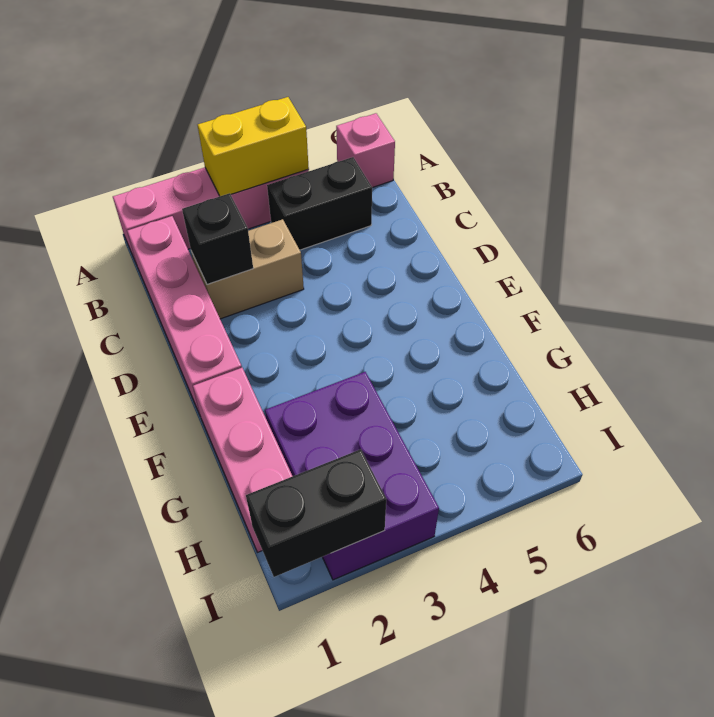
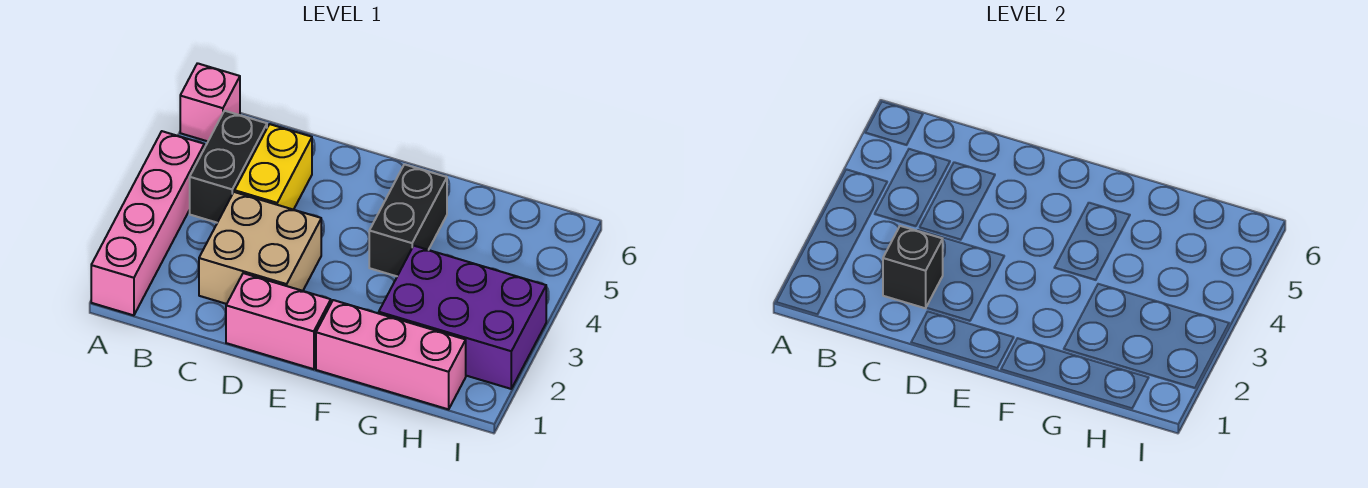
yellow 1x2 brick [198,97,309,196] -> yellow 1x2 brick moved to [235,124,312,210]
pink 1x4 brick [127,216,242,414] -> pink 1x2 brick [226,273,331,369]
tan 1x2 brick [191,219,304,319] -> tan 2x2 brick [199,192,321,304]
black 1x2 brick [246,449,386,577] -> black 1x2 brick moved to [369,164,447,276]

